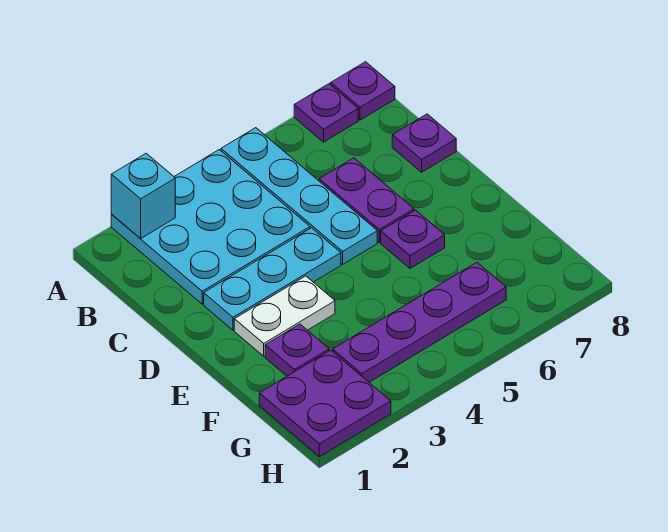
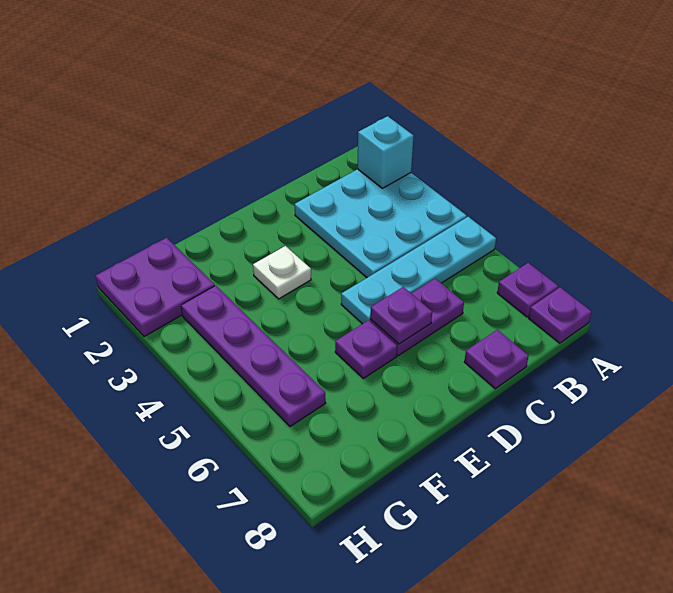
cyan 1x3 plate [204,228,341,330] -> none
white 1x2 plate [234,276,335,356] -> white 1x1 plate [253,246,311,299]
purple 1x1 plate [265,324,329,376] -> purple 1x1 plate moved to [370,287,432,344]

